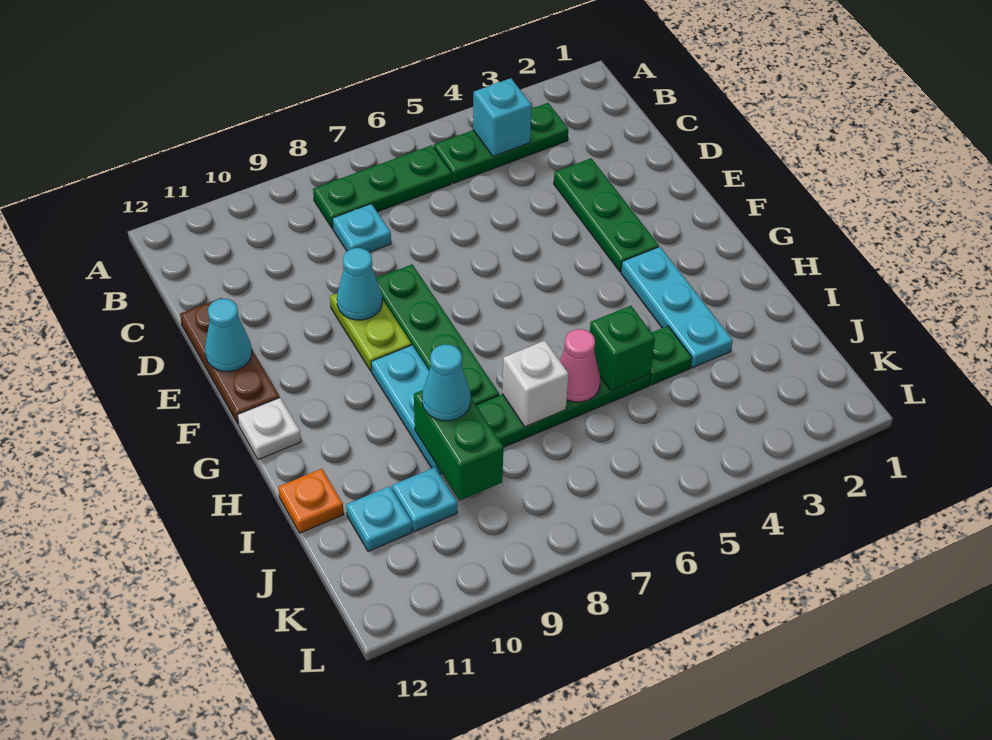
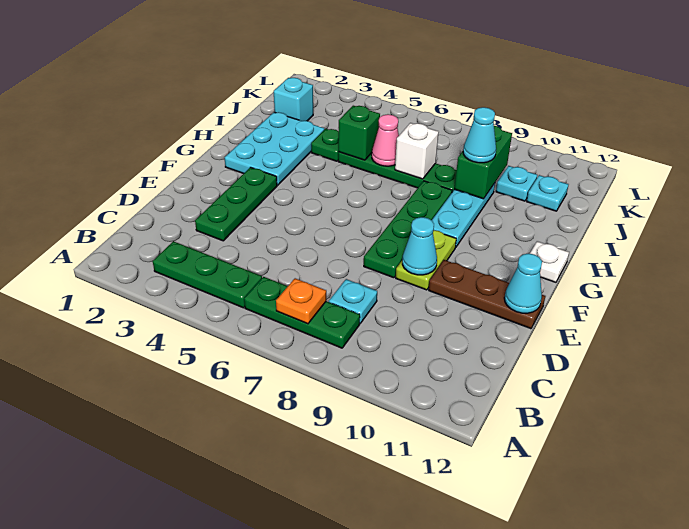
cyan 1x1 brick [473,78,532,156] -> cyan 1x1 brick moved to [274,78,313,121]
brown 1x3 plate [180,298,280,424] -> brown 1x3 plate turned to [429,260,545,329]
cyan 1x3 plate [621,247,733,368] -> cyan 2x3 plate [224,112,324,185]
orange 1x1 plate [278,469,344,533] -> orange 1x1 plate moved to [276,278,326,324]

